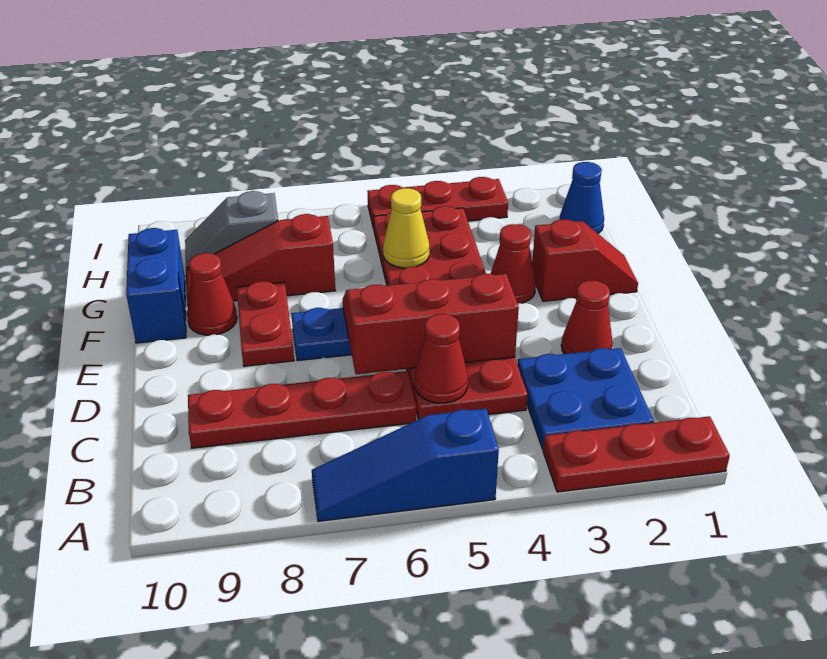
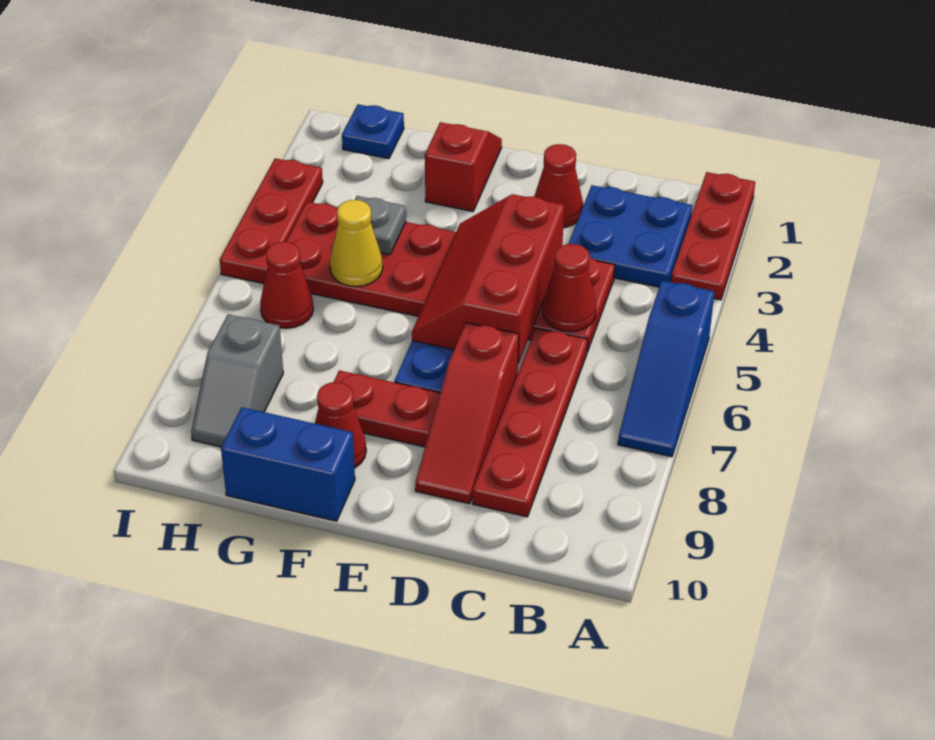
red 1x1 cone [491,224,536,304] -> red 1x1 cone moved to [260,242,313,328]
none -> grey 1x1 plate [355,196,406,255]
red 1x3 slope [186,214,335,303] -> red 1x3 slope moved to [415,322,519,504]
blue 1x1 cone [560,162,604,233] -> blue 1x1 plate [342,105,404,159]

